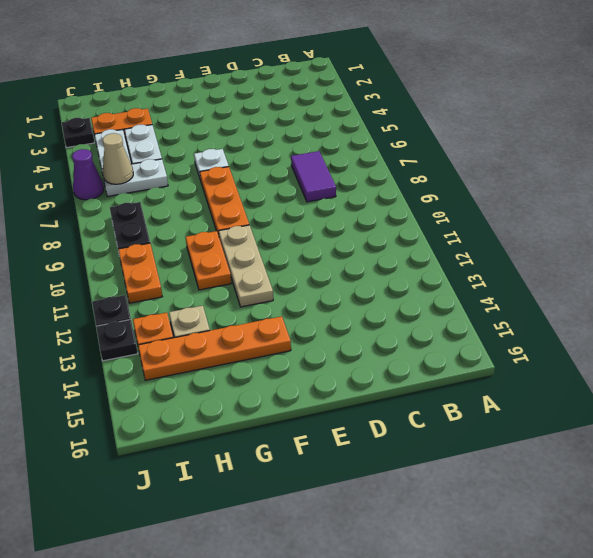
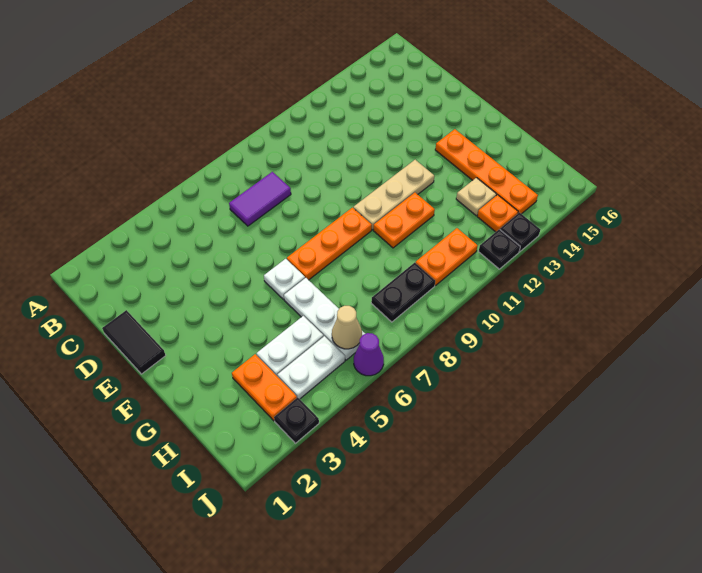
none -> black 1x2 tile [102,310,166,374]
white 1x2 plate [102,159,168,197] -> white 1x3 plate [284,278,365,360]

